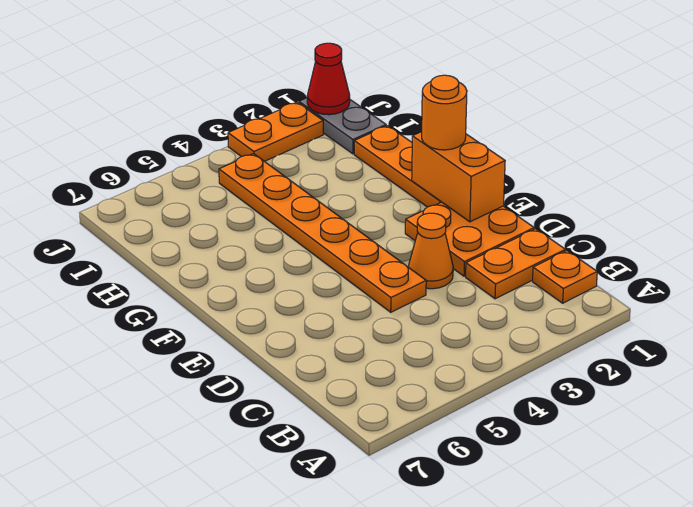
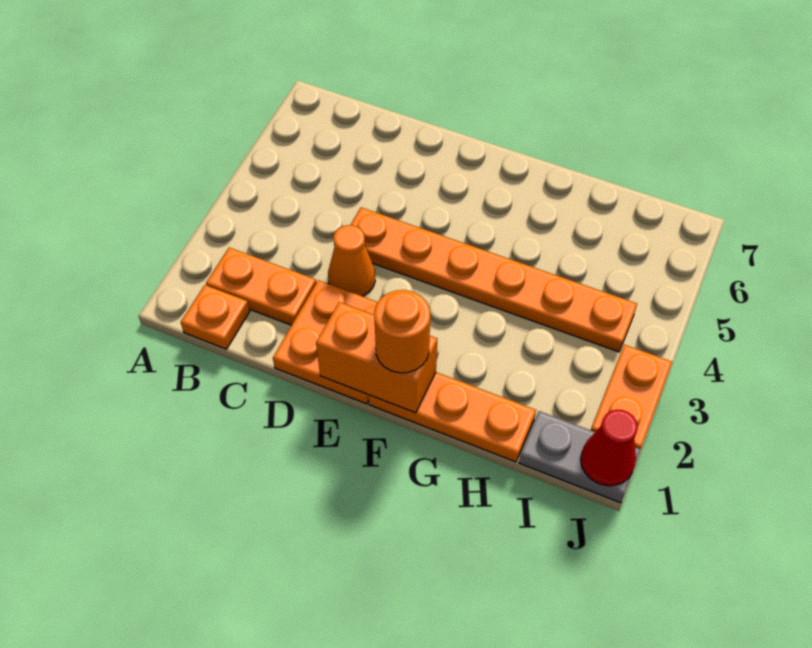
orange 1x2 plate [466,229,565,299] -> orange 1x2 plate turned to [206,248,316,325]

